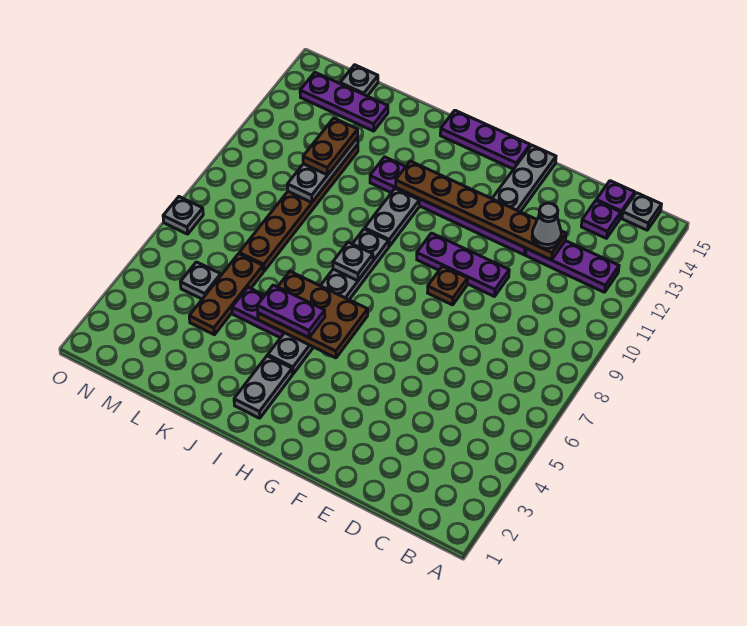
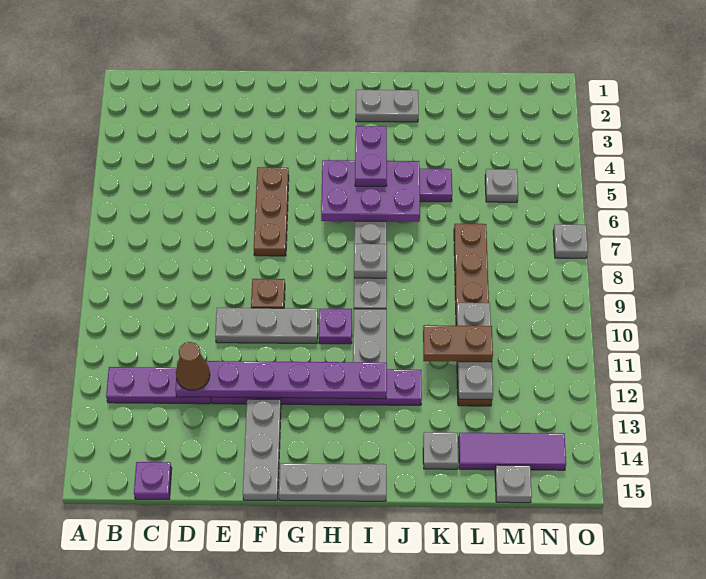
grey 1x1 plate [622,193,661,230] -> grey 1x1 plate moved to [423,432,458,469]
purple 1x1 plate [581,201,621,238] -> purple 1x1 plate moved to [319,309,352,344]
brown 1x6 plate [396,161,566,260] -> purple 1x6 plate [175,361,387,399]
grey 1x1 cone [532,203,561,248] -> brown 1x1 cone [176,342,210,390]
purple 1x3 plate [417,233,509,297] -> grey 1x3 plate [215,308,318,343]
purple 1x3 plate [440,110,530,169] -> grey 1x3 plate [279,463,386,501]
brown 2x3 plate [258,271,368,358] -> purple 2x3 plate [321,160,420,222]
grey 1x2 plate [234,356,292,418] -> grey 1x2 plate turned to [356,90,418,122]
purple 1x2 plate [257,285,325,338] -> purple 1x2 plate turned to [355,126,387,186]
brown 1x3 plate [189,254,263,335] -> brown 1x3 plate moved to [254,167,289,256]
brown 1x2 plate [303,118,358,175] -> brown 1x2 plate turned to [423,325,493,362]
purple 1x3 plate [300,72,388,131] -> purple 1x3 tile [459,433,566,470]

